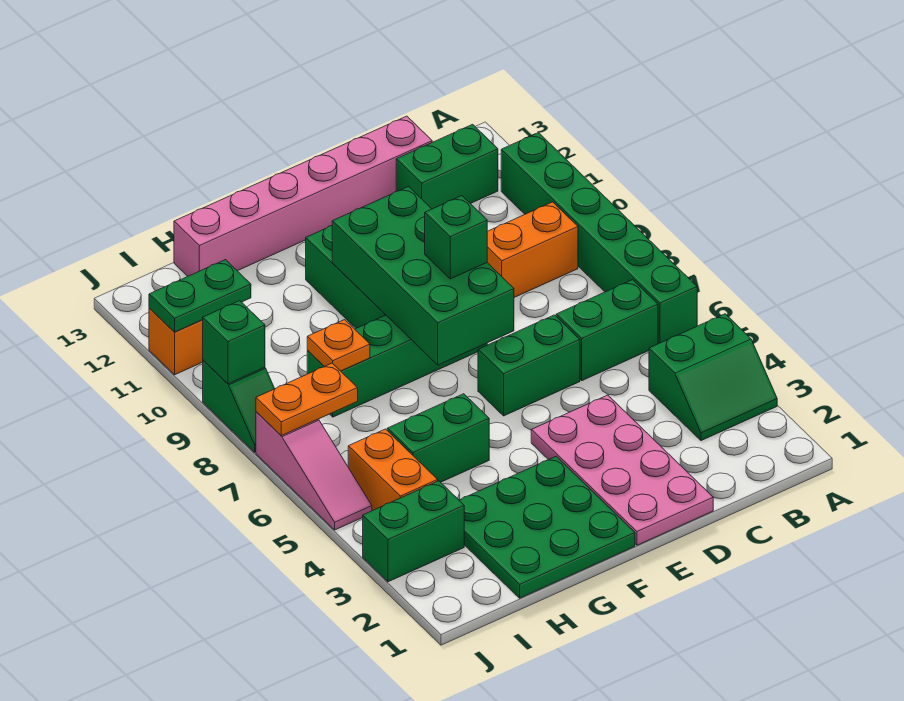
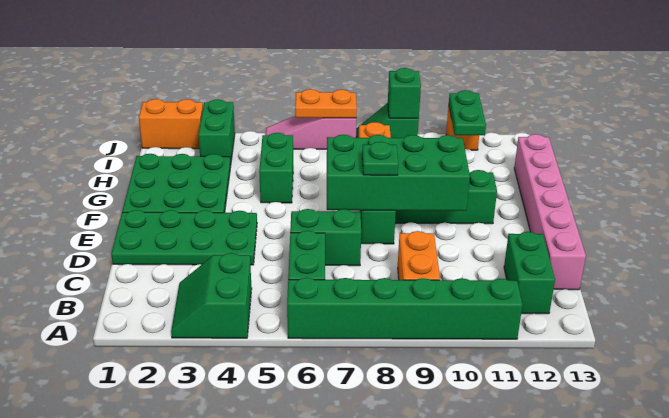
pink 2x4 plate [531,395,713,545] -> green 2x4 plate [111,210,257,265]
green 1x2 brick [478,315,580,416] -> green 1x2 brick turned to [290,209,361,266]
green 1x1 brick [425,196,487,279] -> green 1x1 plate [362,142,398,175]
orange 1x2 brick [348,429,438,511] -> orange 1x2 brick moved to [139,99,203,149]
orange 1x2 plate [256,363,358,436] -> orange 1x2 plate turned to [295,89,357,118]

